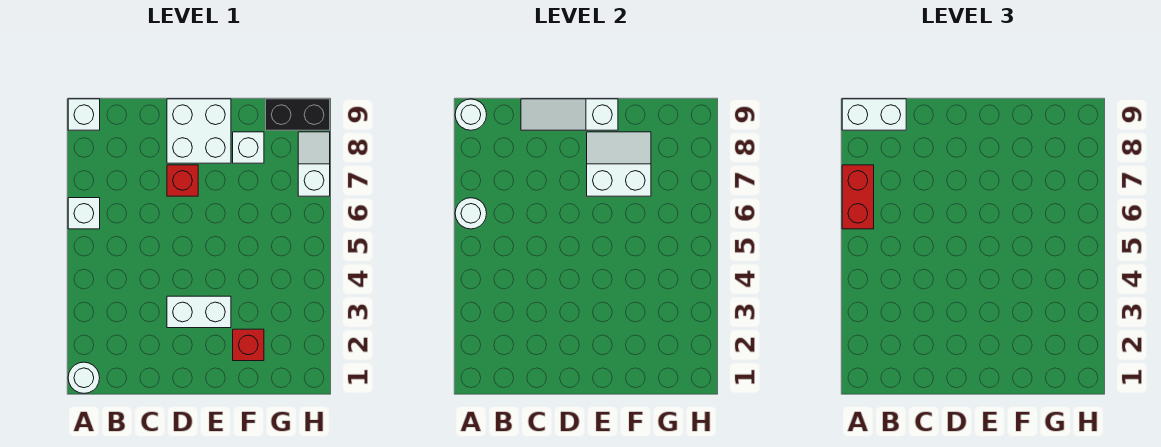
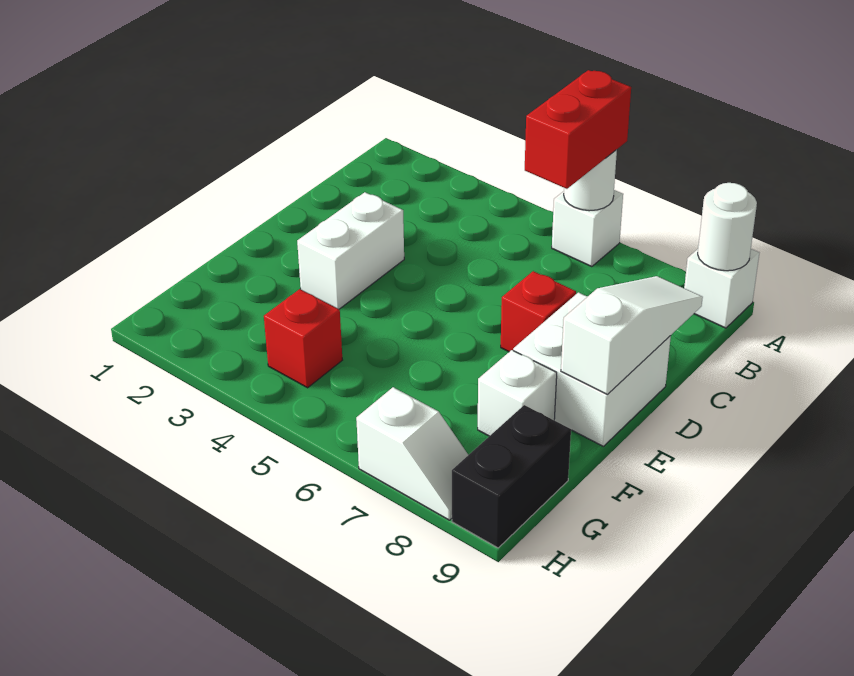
white 1x1 round brick [68,362,100,393] -> none
red 1x2 brick [842,165,874,229] -> red 1x2 brick turned to [525,70,631,189]
white 1x2 brick [842,99,906,130] -> none
white 2x2 slope [587,132,651,196] -> none
red 1x1 brick [233,329,264,361] -> red 1x1 brick moved to [264,289,342,388]

